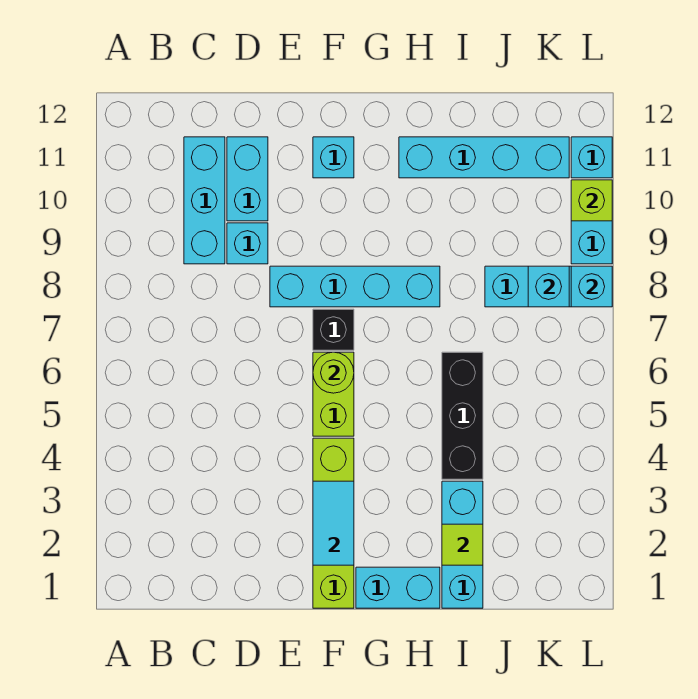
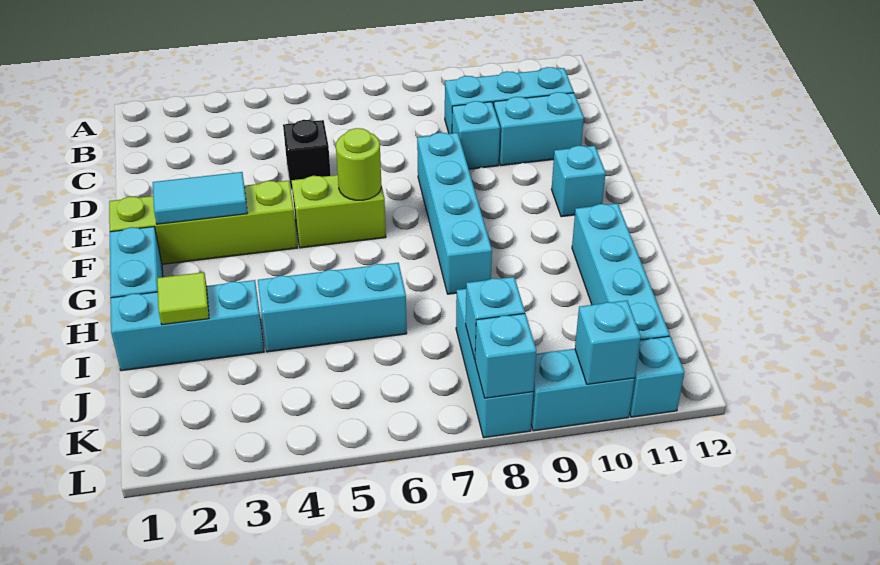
black 1x1 brick [313,309,354,350] -> black 1x1 brick moved to [283,120,331,190]
black 1x3 brick [442,352,483,479] -> cyan 1x3 brick [258,263,407,352]
lime 1x1 brick [571,180,612,221] -> cyan 1x1 brick [575,300,641,384]

